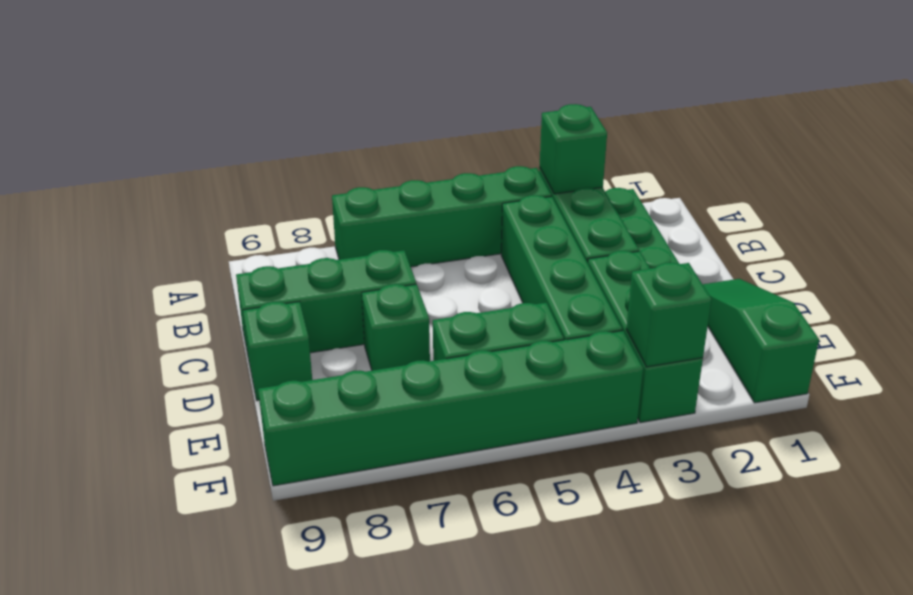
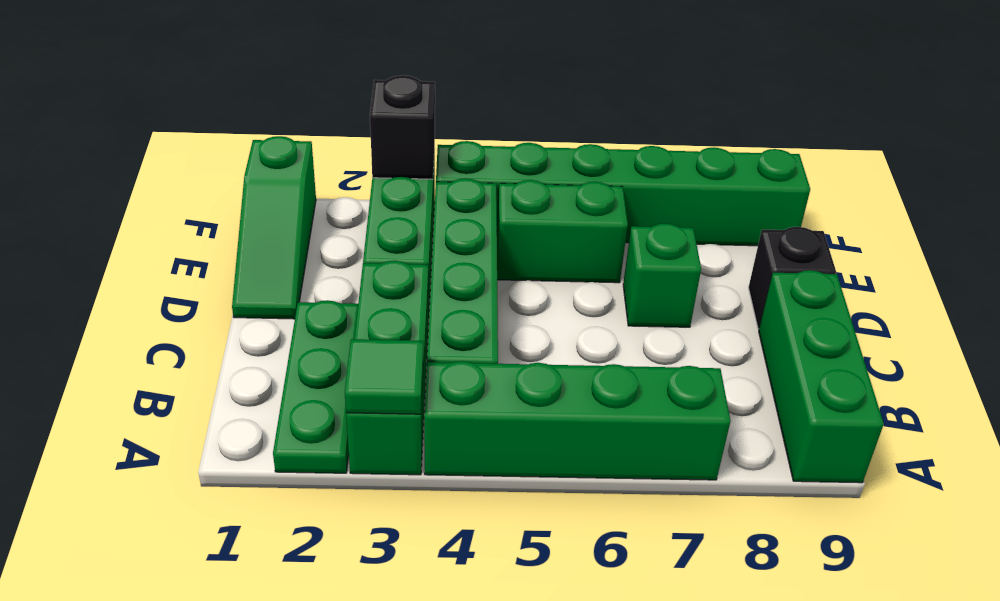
green 1x1 brick [539,104,607,194] -> green 1x1 tile [345,339,423,414]
green 1x3 brick [236,250,416,358] -> green 1x3 brick turned to [759,270,884,483]
green 1x1 brick [243,302,312,401] -> black 1x1 brick [749,227,836,329]
green 1x1 brick [626,263,712,367] -> black 1x1 brick [370,75,435,179]

